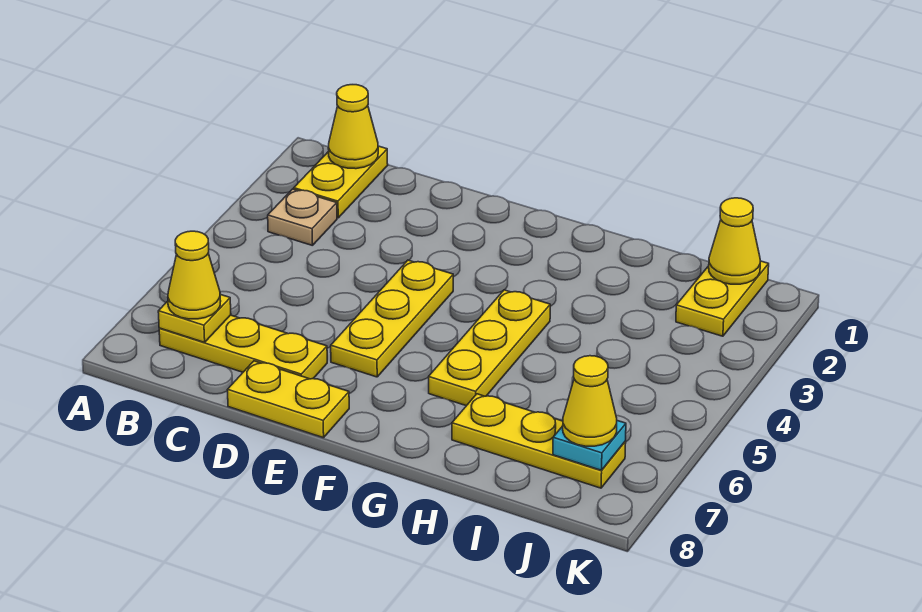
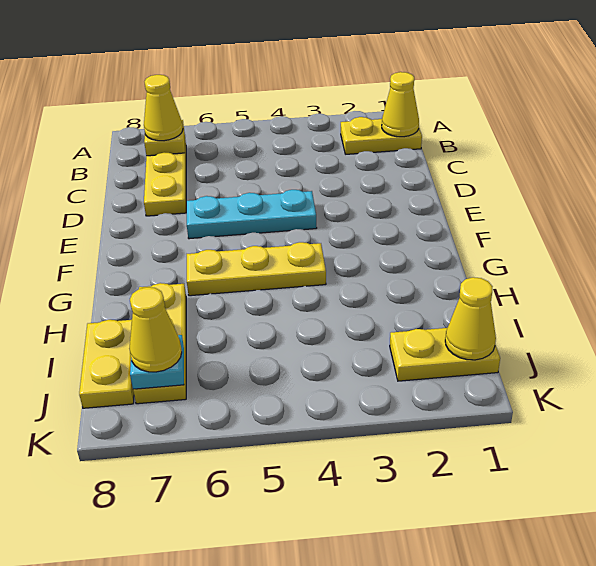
tan 1x1 plate [268,189,337,246] -> none
yellow 1x2 plate [228,361,349,438] -> yellow 1x2 plate moved to [79,320,134,408]
yellow 1x3 plate [331,260,453,377] -> cyan 1x3 plate [187,190,317,239]

